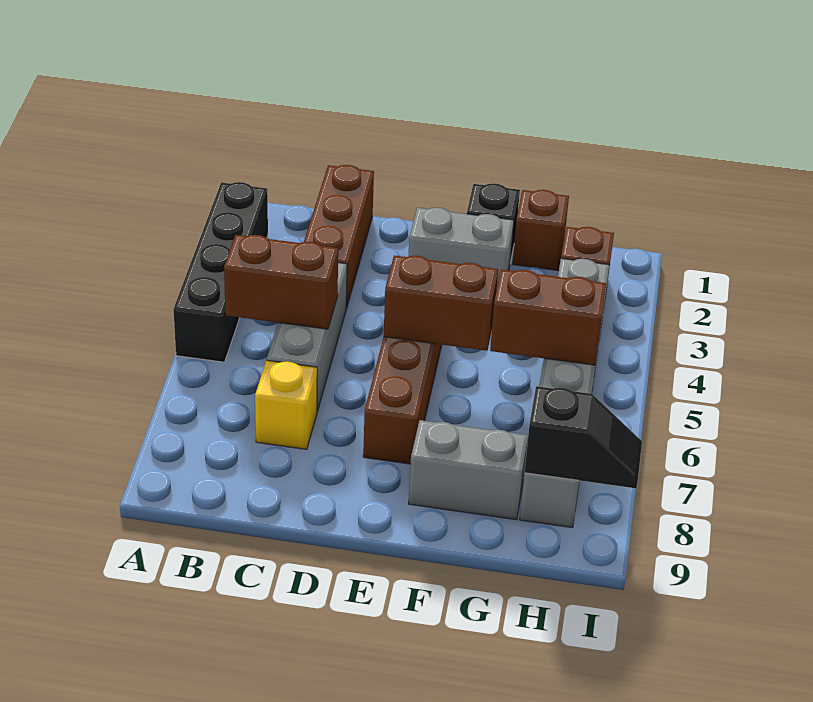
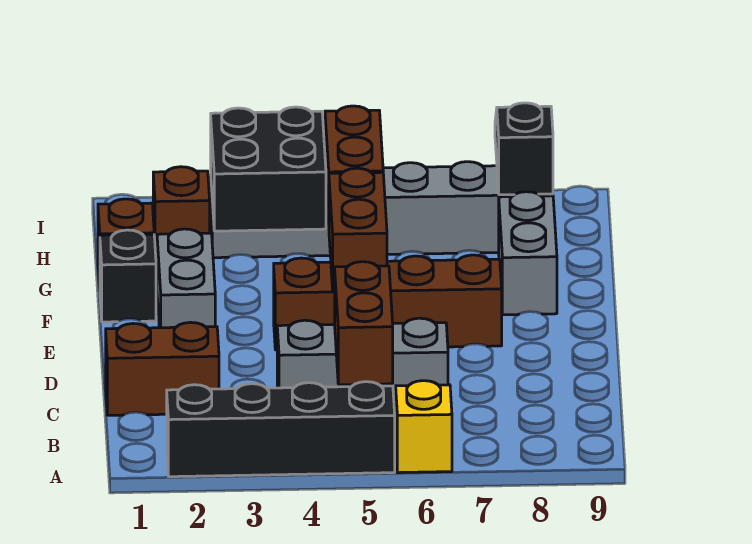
brown 1x3 brick [304,165,374,308] -> brown 1x2 brick [106,322,219,415]
yellow 1x1 brick [255,360,317,449] -> yellow 1x1 brick moved to [396,381,452,473]
none -> black 2x2 brick [211,107,326,231]

